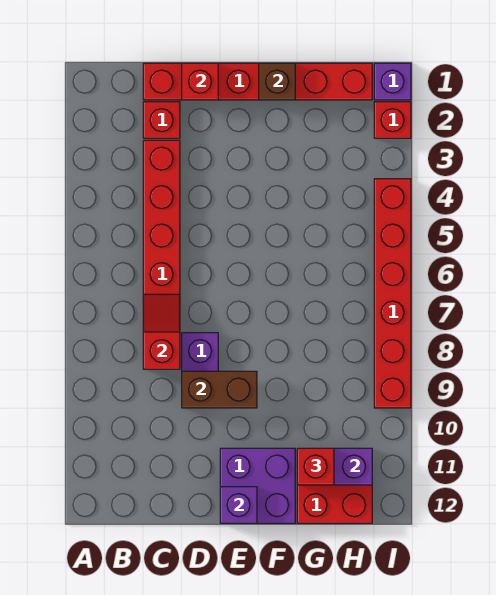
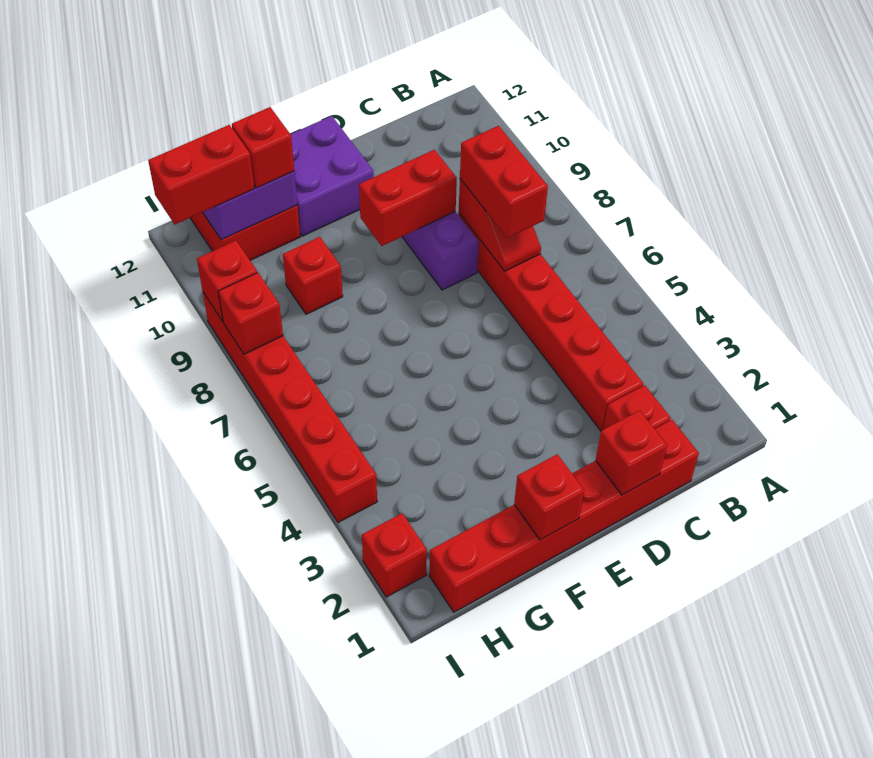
none -> red 1x2 brick [460,126,548,238]
brown 1x2 brick [182,371,257,408] -> red 1x2 brick [359,150,457,246]
purple 1x1 brick [220,487,257,523] -> none
brown 1x1 brick [259,63,295,100] -> red 1x1 brick [514,454,584,540]
none -> red 1x1 brick [283,237,343,314]
none -> red 1x2 brick [148,125,254,224]
purple 1x1 brick [374,63,411,100] -> none
none -> red 1x1 brick [218,273,283,354]
none -> red 1x1 brick [197,241,257,322]

